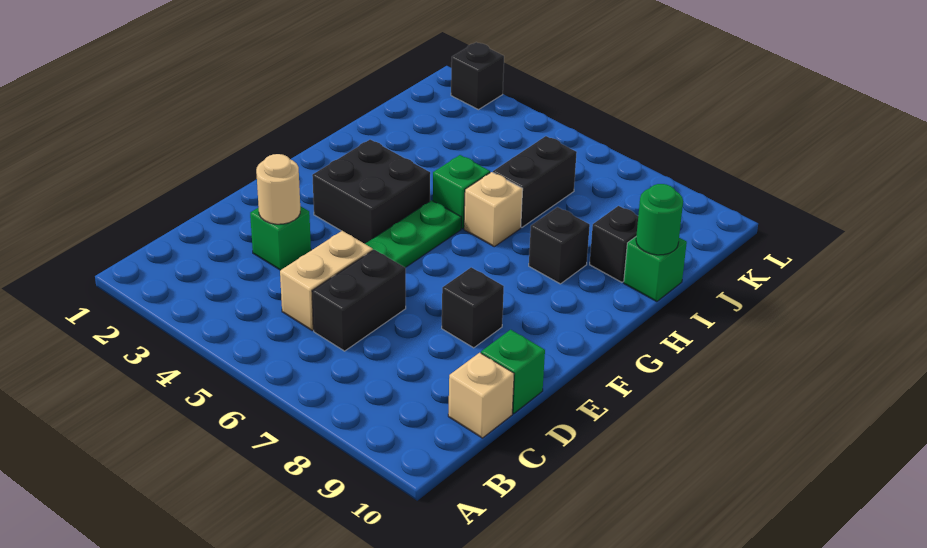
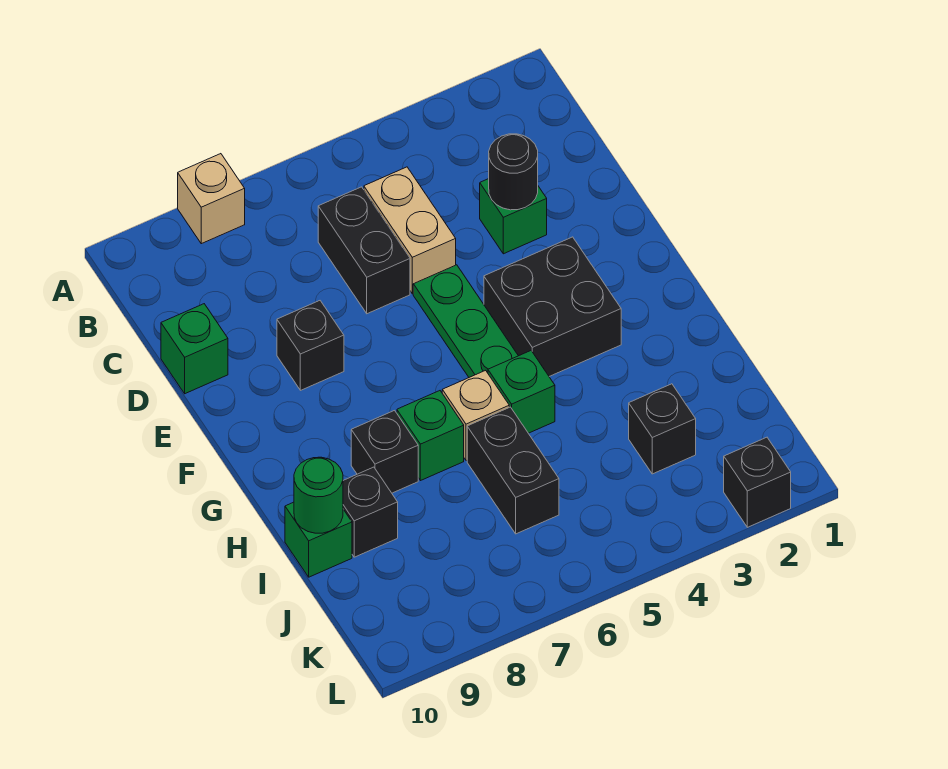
tan 1x1 brick [448,353,514,438] -> tan 1x1 brick moved to [178,154,245,244]
tan 1x1 round brick [256,154,300,224] -> black 1x1 round brick [489,134,538,210]
none -> green 1x1 brick [397,391,464,481]
none -> black 1x1 brick [629,384,696,474]

